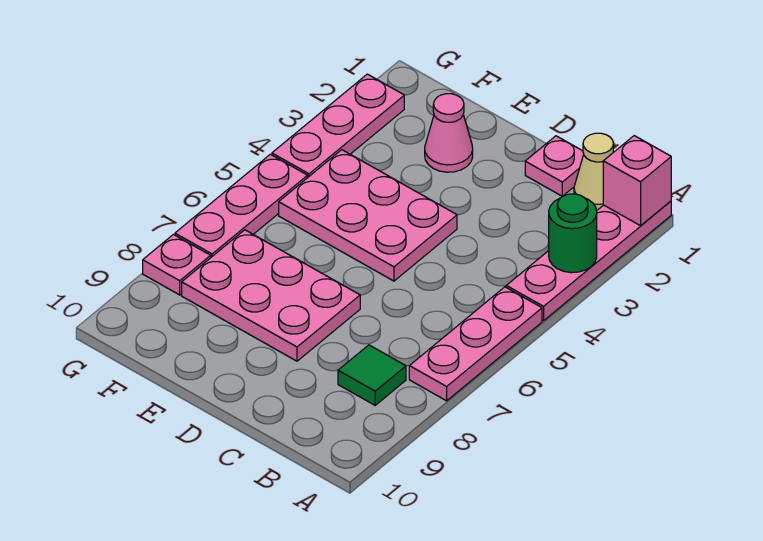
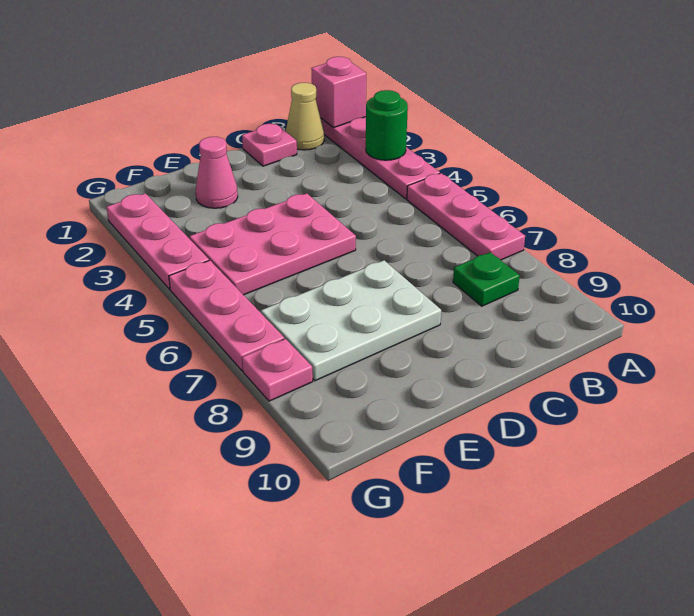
green 1x1 tile [338,345,406,405] -> green 1x1 plate [453,252,520,306]
pink 2x3 plate [182,230,360,361] -> white 2x3 plate [261,260,441,381]

